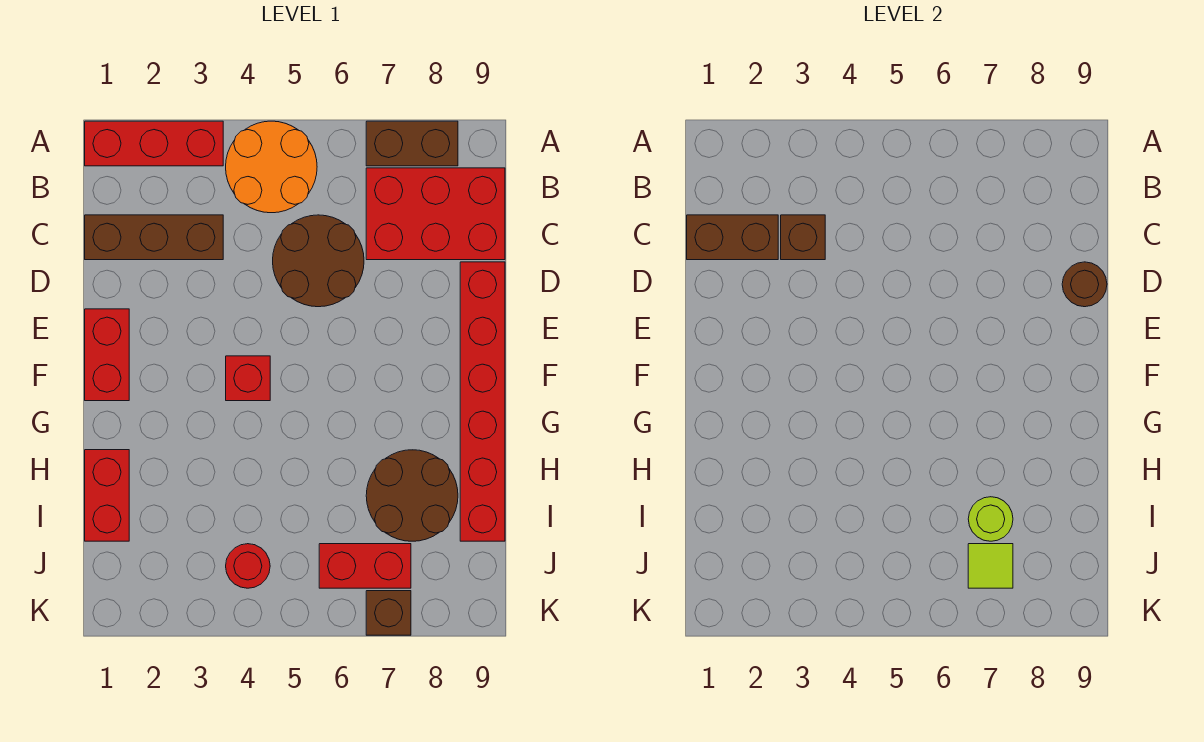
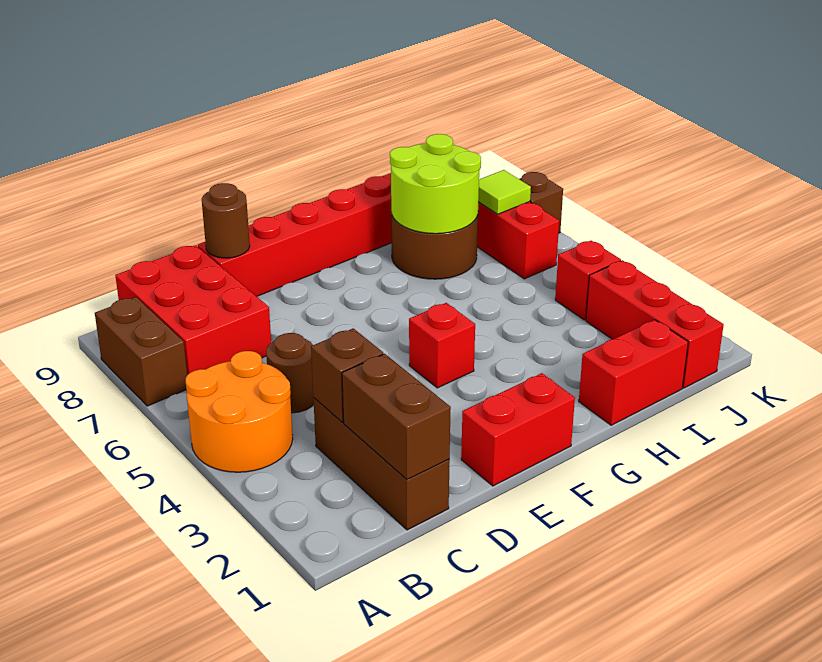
red 1x3 brick [85,121,223,166] -> red 1x3 brick moved to [586,260,724,388]
brown 2x2 round brick [273,215,364,307] -> brown 1x1 round brick [266,333,314,413]
lime 1x1 round brick [968,497,1013,541] -> lime 2x2 round brick [390,134,481,234]
red 1x1 round brick [226,544,270,588] -> red 1x1 brick [555,241,621,320]

